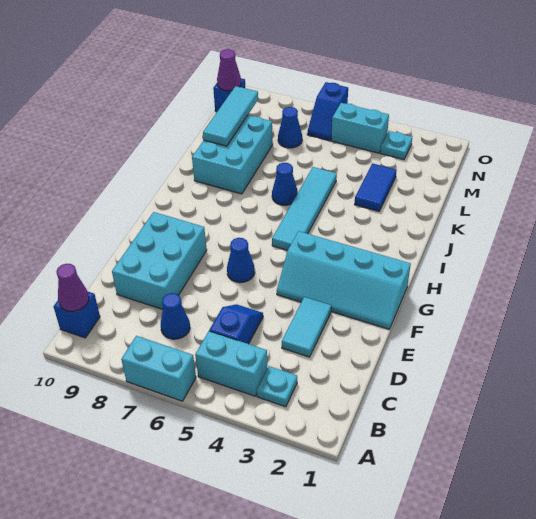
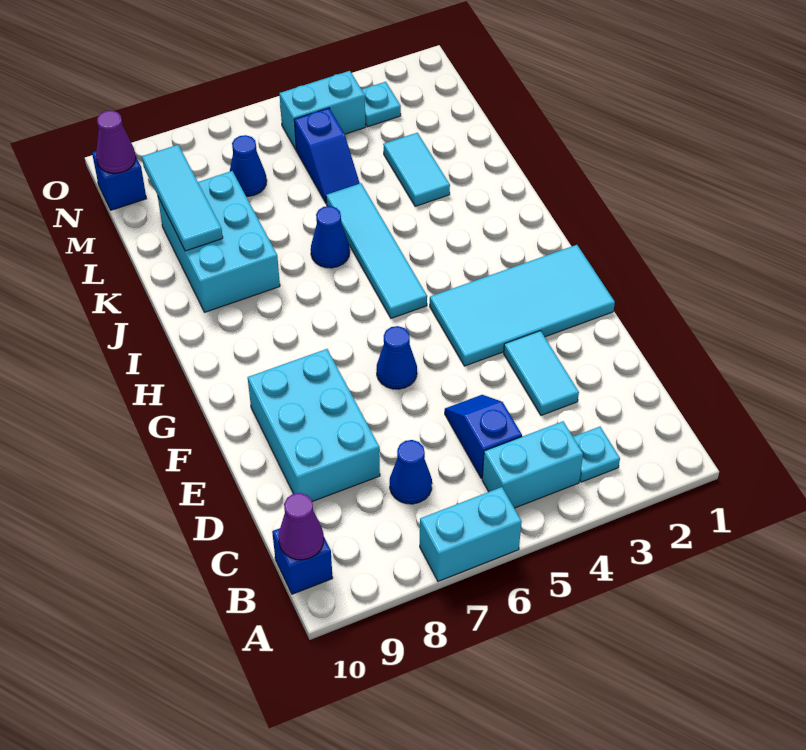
cyan 2x4 slope [277,231,411,329] -> cyan 2x4 tile [430,245,615,366]
blue 1x2 tile [355,163,397,211] -> cyan 1x2 tile [383,133,450,206]
blue 1x2 slope [307,82,348,141] -> blue 1x2 slope moved to [294,108,360,204]

